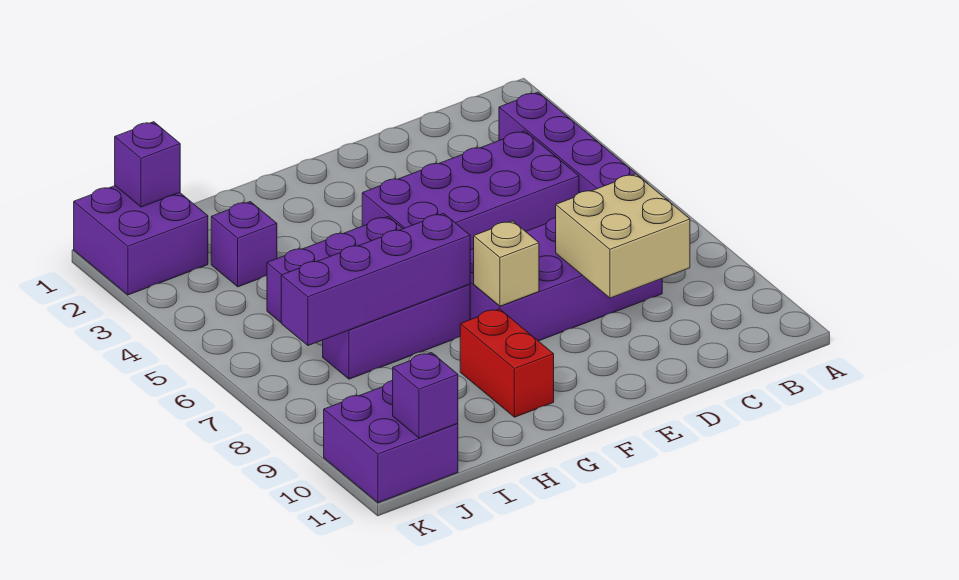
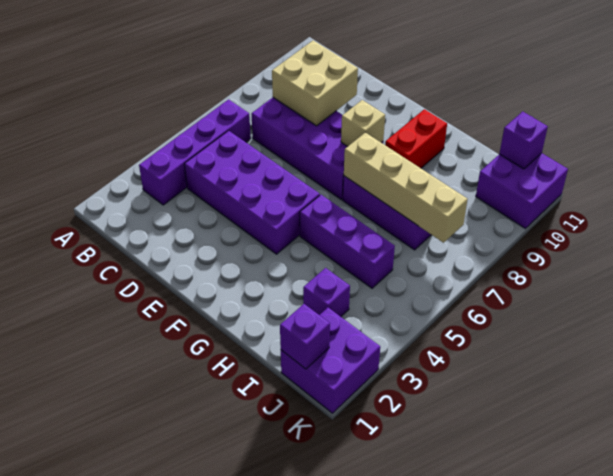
purple 1x4 brick [281,213,470,346] -> tan 1x4 brick [344,133,468,243]

